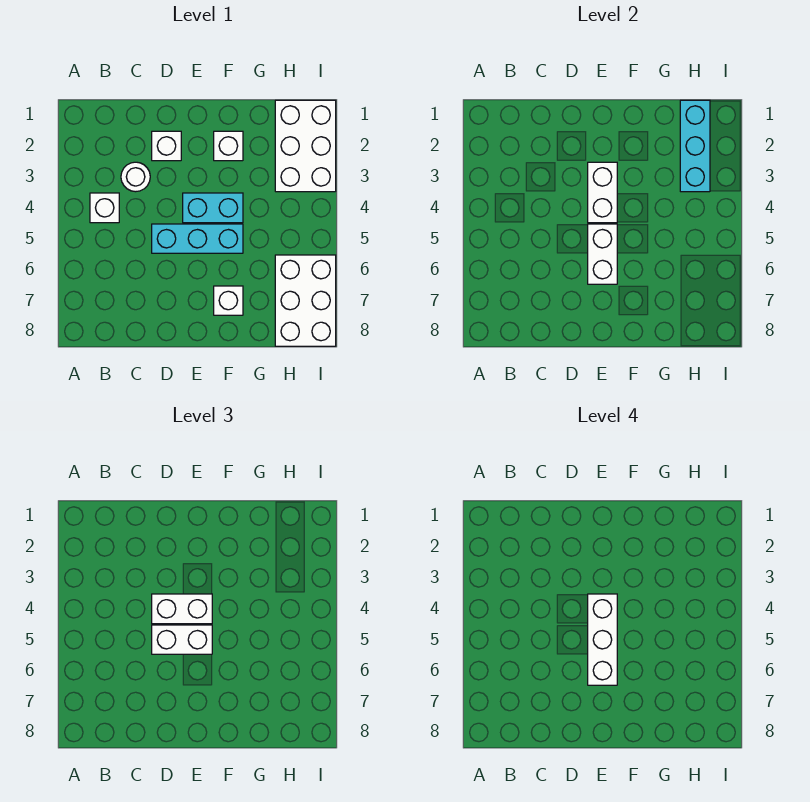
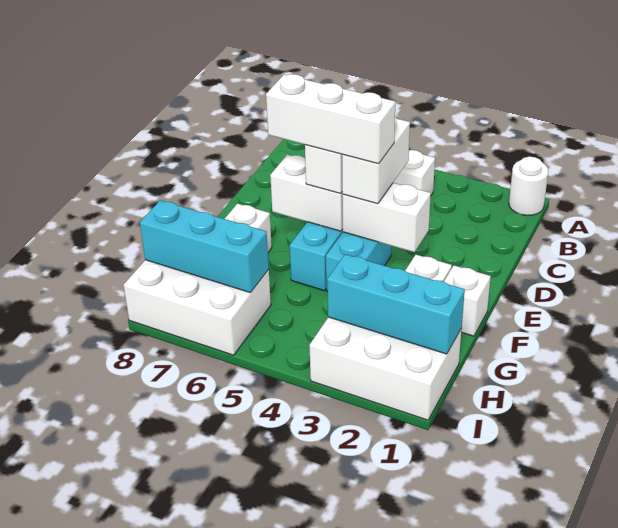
white 1x1 round brick [121,162,150,192] -> white 1x1 round brick moved to [509,157,548,215]
white 1x1 brick [152,131,181,161] -> white 1x1 brick moved to [444,265,491,336]
none -> cyan 1x3 brick [140,200,269,293]

